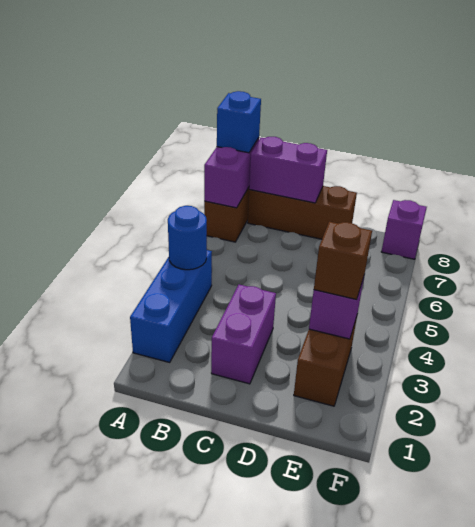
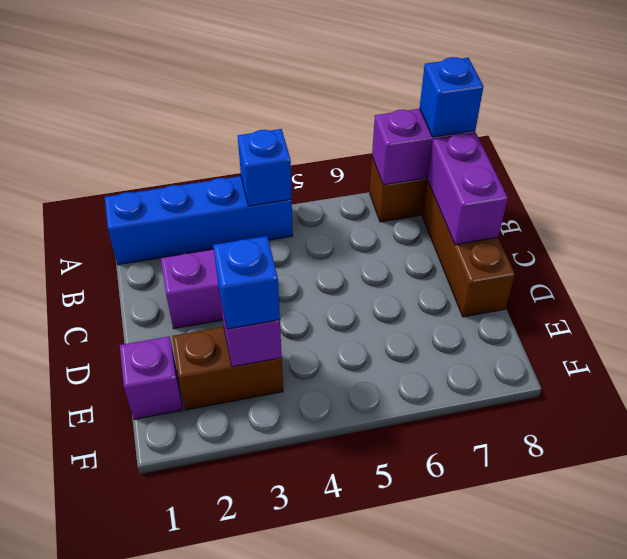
blue 1x3 brick [130,250,212,362] -> blue 1x4 brick [105,176,293,265]
blue 1x1 round brick [168,206,207,270] -> blue 1x1 brick [238,129,292,206]
brown 1x1 brick [314,222,372,300] -> blue 1x1 brick [213,236,280,329]
purple 1x1 brick [381,200,427,259] -> purple 1x1 brick moved to [120,336,183,419]

